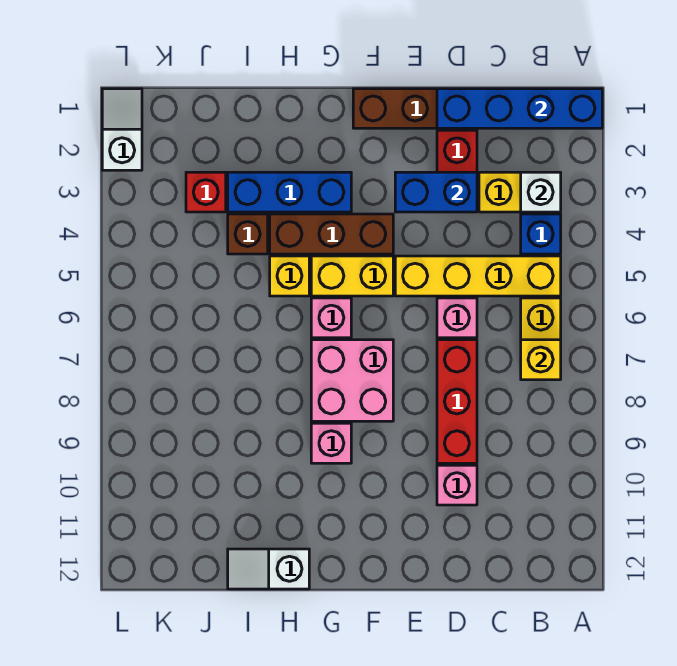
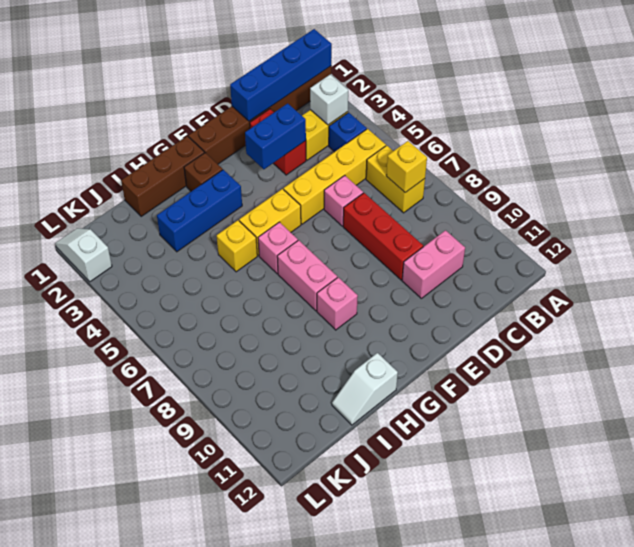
pink 1x1 brick [437,465,477,505] -> pink 1x2 brick [402,230,465,298]
brown 1x3 brick [270,214,393,254] -> brown 1x3 brick moved to [121,136,204,216]
pink 2x2 brick [311,340,393,421] -> pink 1x2 brick [277,240,337,311]
brown 1x1 brick [228,214,268,254] -> brown 1x1 brick moved to [184,153,223,191]
red 1x1 brick [186,172,226,212] -> none

